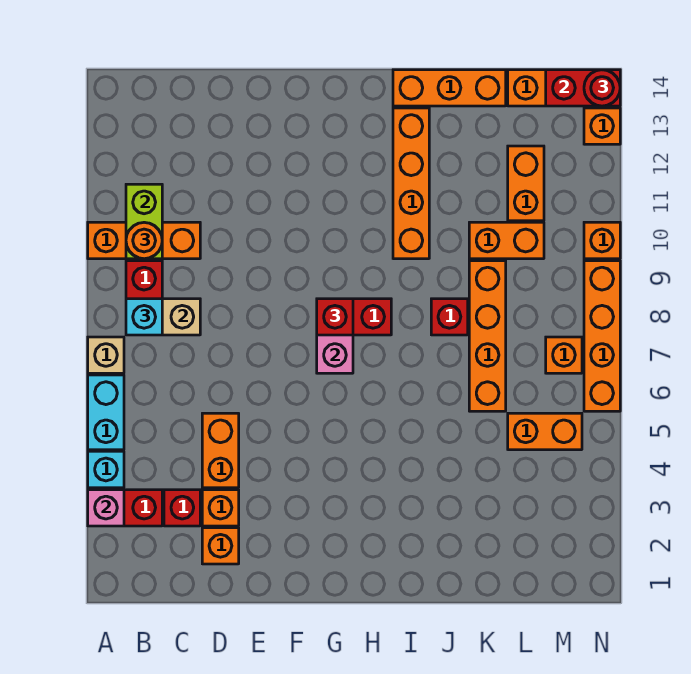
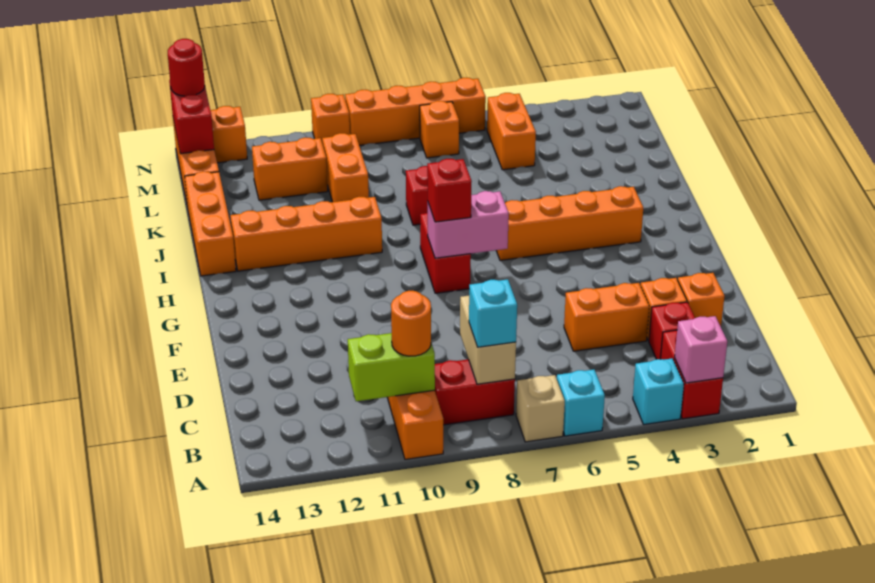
cyan 1x2 brick [88,375,124,450] -> cyan 1x1 brick [557,369,605,436]
orange 1x4 brick [469,261,506,411] -> orange 1x4 brick moved to [496,186,643,261]

